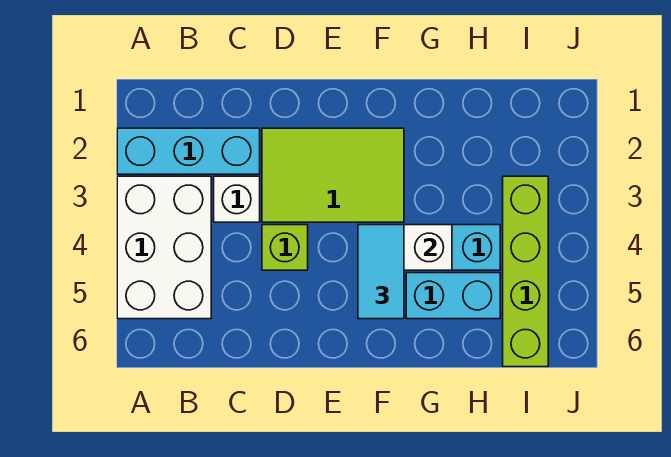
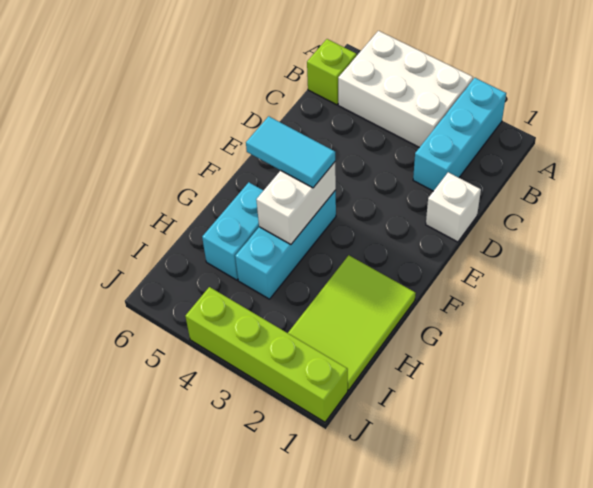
white 1x1 brick [214,176,260,222] -> white 1x1 brick moved to [426,172,481,242]
lime 2x3 tile [262,128,404,222] -> lime 2x3 tile moved to [288,255,416,390]
lime 1x1 brick [262,225,308,270] -> lime 1x1 brick moved to [307,39,357,105]
lime 1x4 brick [503,176,548,367] -> lime 1x4 brick moved to [185,287,348,422]

